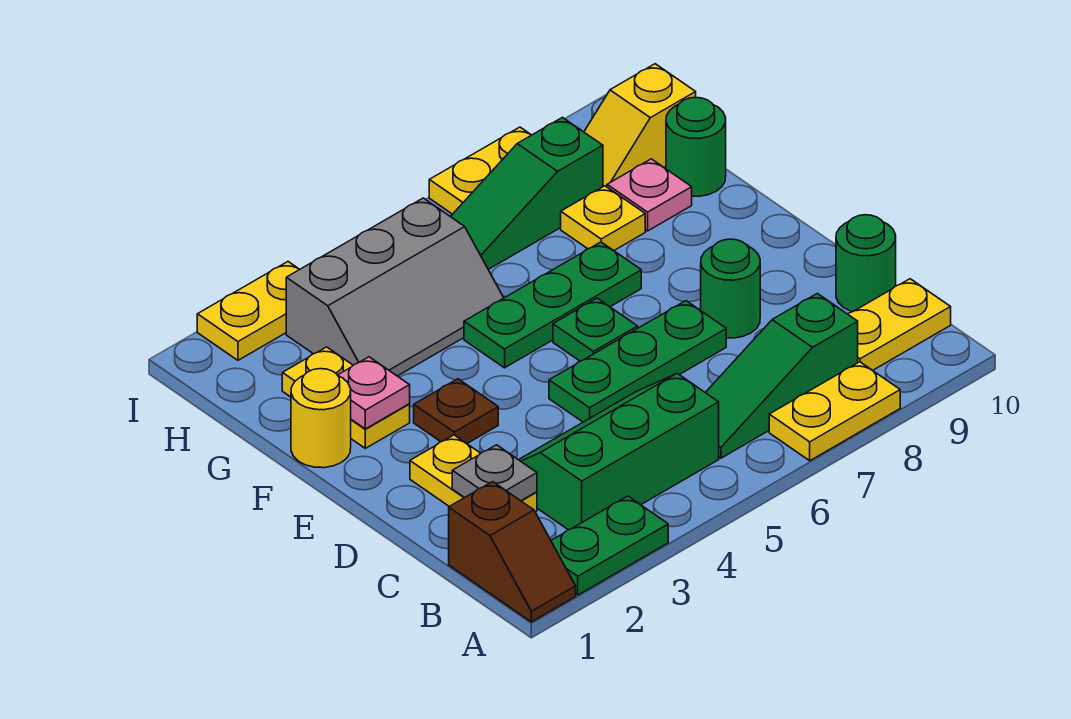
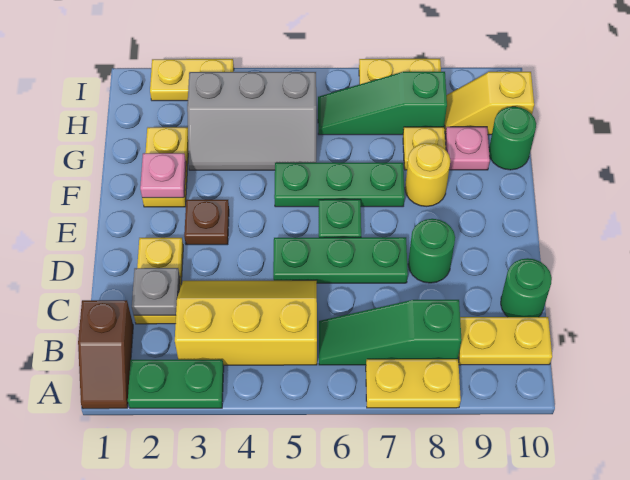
green 2x3 slope [519,373,719,530] -> yellow 2x3 slope [175,280,317,365]
yellow 1x1 round brick [291,369,351,468] -> yellow 1x1 round brick moved to [405,143,451,206]

